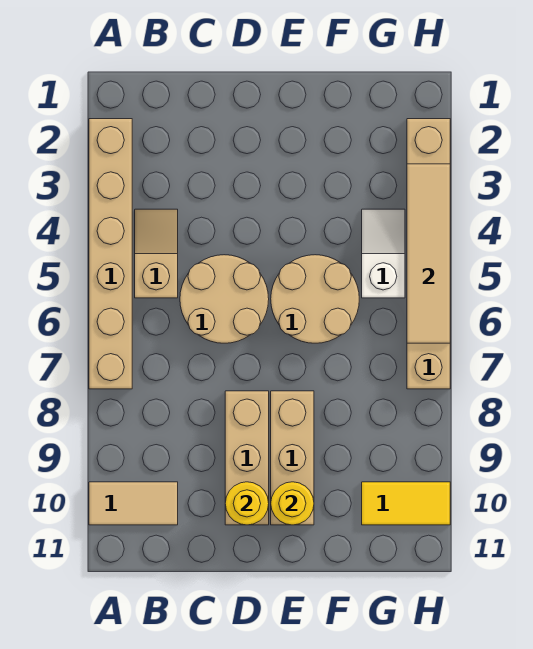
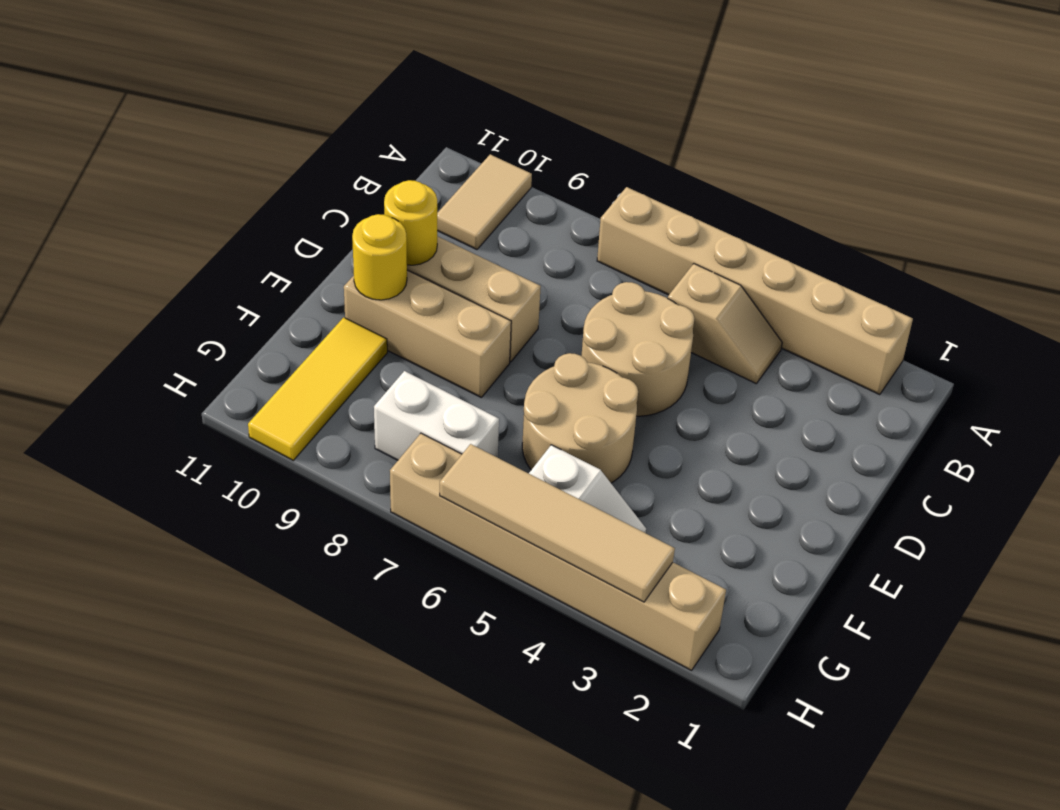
none -> white 1x2 brick [374,371,499,460]
yellow 1x2 tile [362,482,450,525] -> yellow 1x3 tile [248,317,387,460]

